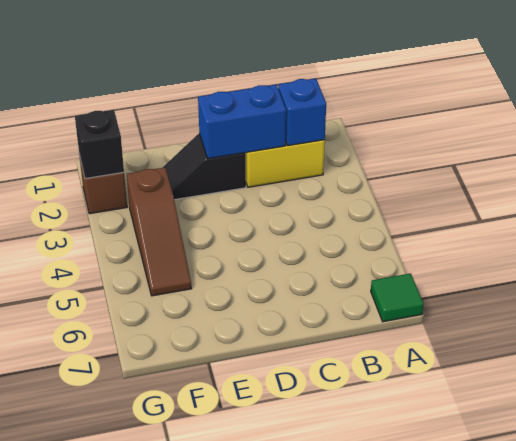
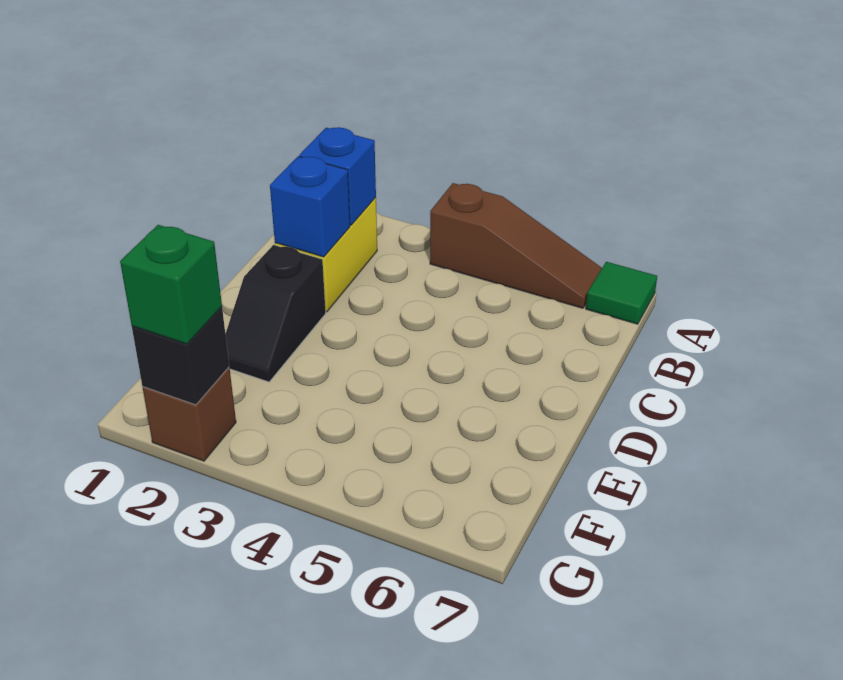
blue 1x2 brick [198,85,286,159] -> blue 1x1 brick [270,156,350,257]
brown 1x3 slope [127,167,192,296] -> brown 1x3 slope moved to [430,183,602,308]
none -> green 1x1 brick [120,225,222,344]

